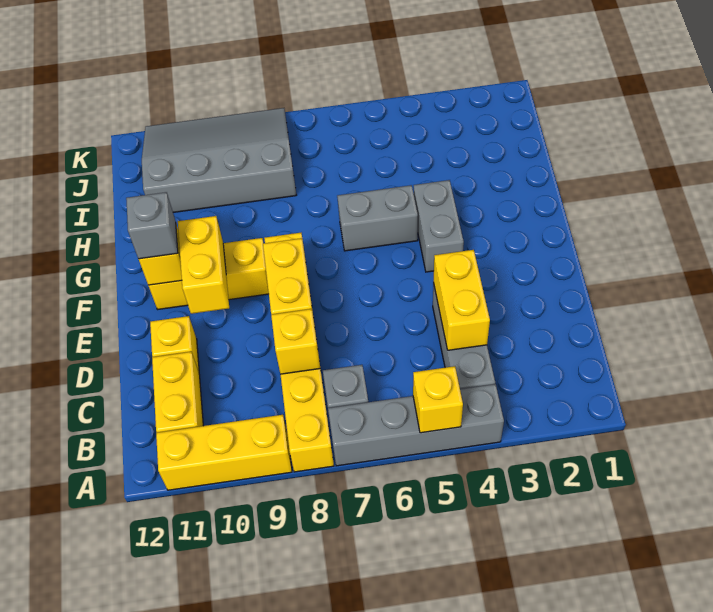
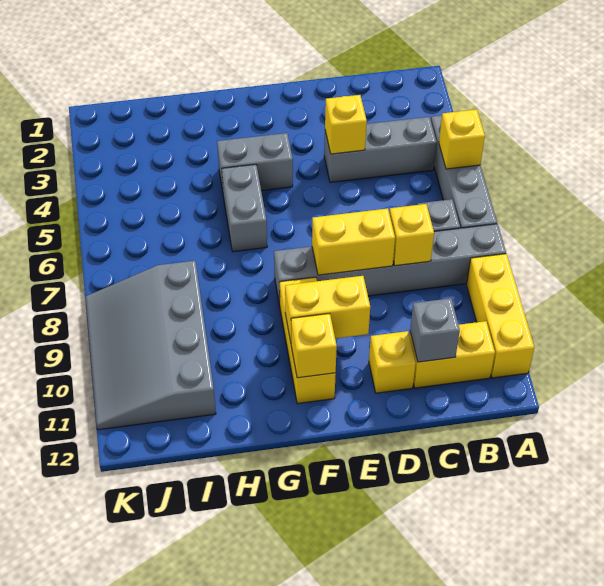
yellow 1x6 brick [264,233,334,472] -> grey 1x6 brick [274,224,506,305]
yellow 1x2 brick [433,250,490,350] -> yellow 1x1 brick [325,95,367,154]
grey 1x1 brick [126,192,178,259] -> grey 1x1 brick moved to [410,298,460,362]

